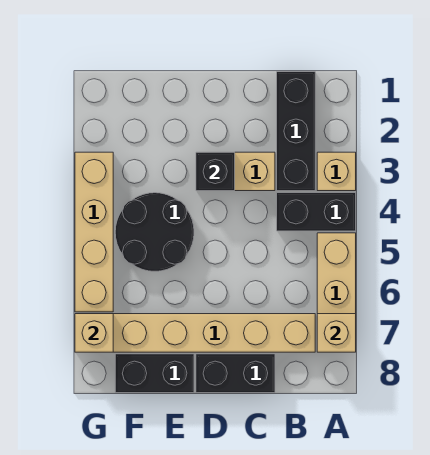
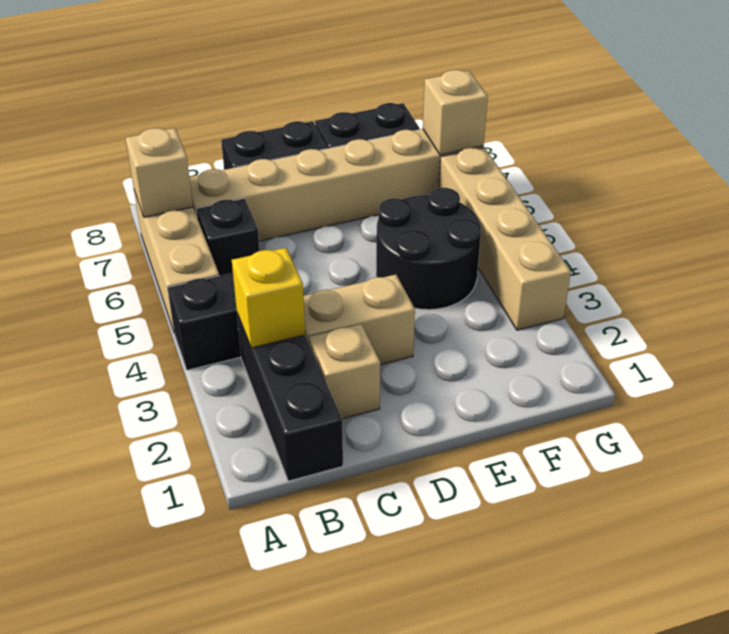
tan 1x1 brick [317,152,356,191] -> tan 1x1 brick moved to [309,324,380,419]
none -> yellow 1x1 brick [232,248,305,348]
black 1x1 brick [196,152,235,191] -> black 1x1 brick moved to [196,198,260,276]

